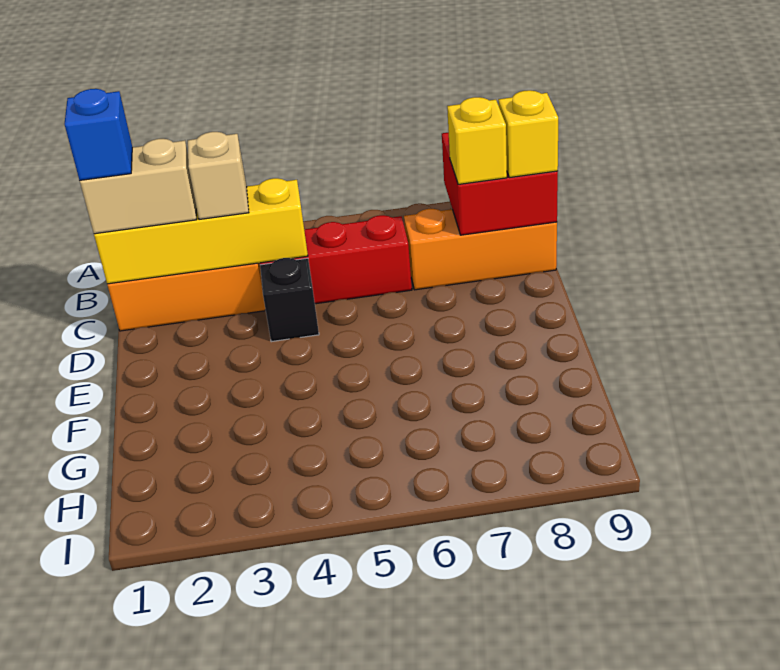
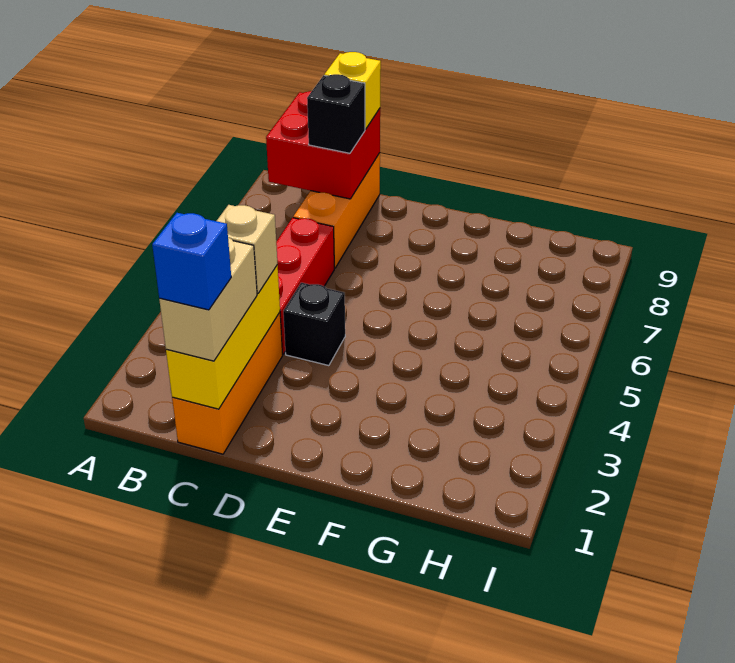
yellow 1x4 brick [94,178,308,284] -> yellow 1x3 brick [166,265,280,409]
yellow 1x1 brick [447,97,507,184] -> black 1x1 brick [307,74,365,153]

